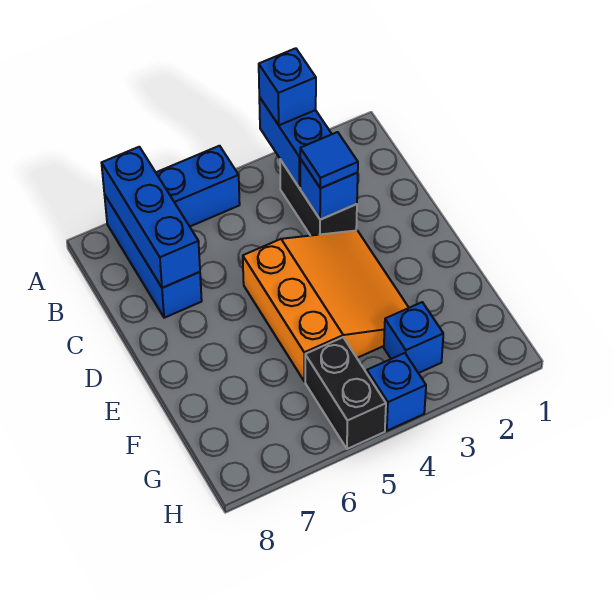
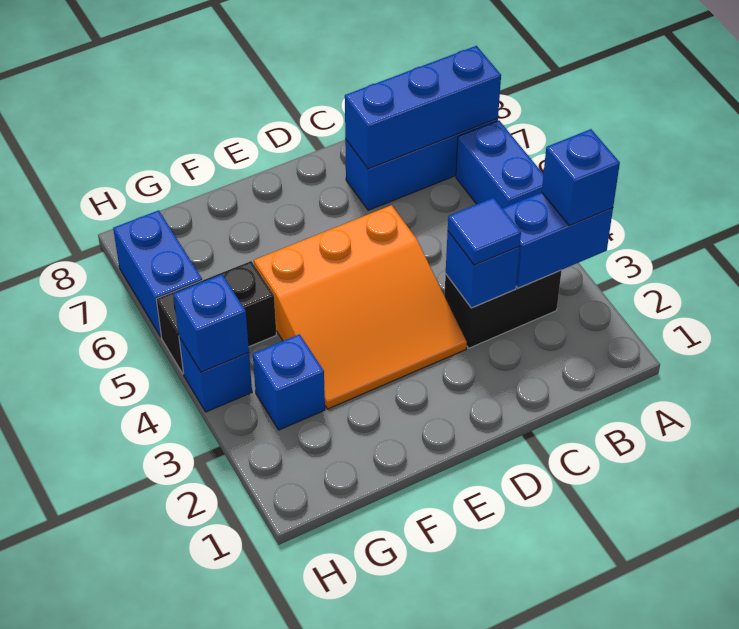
none -> blue 1x1 brick [174,274,249,372]
none -> blue 1x2 brick [113,210,202,337]

